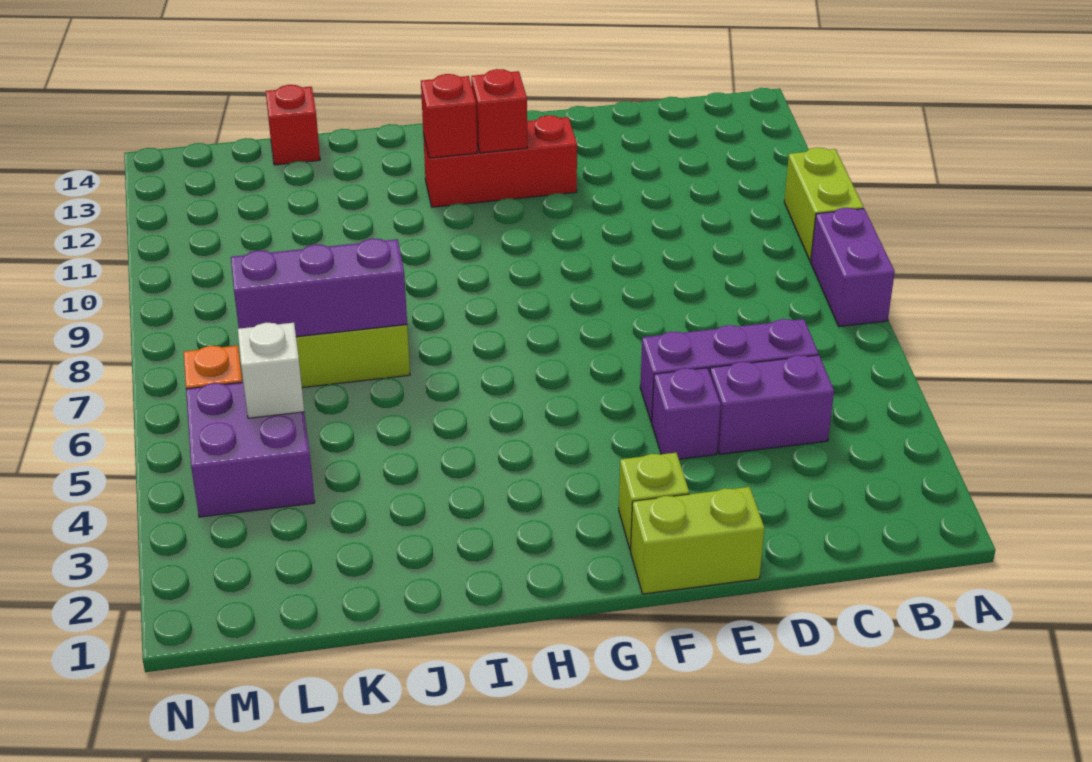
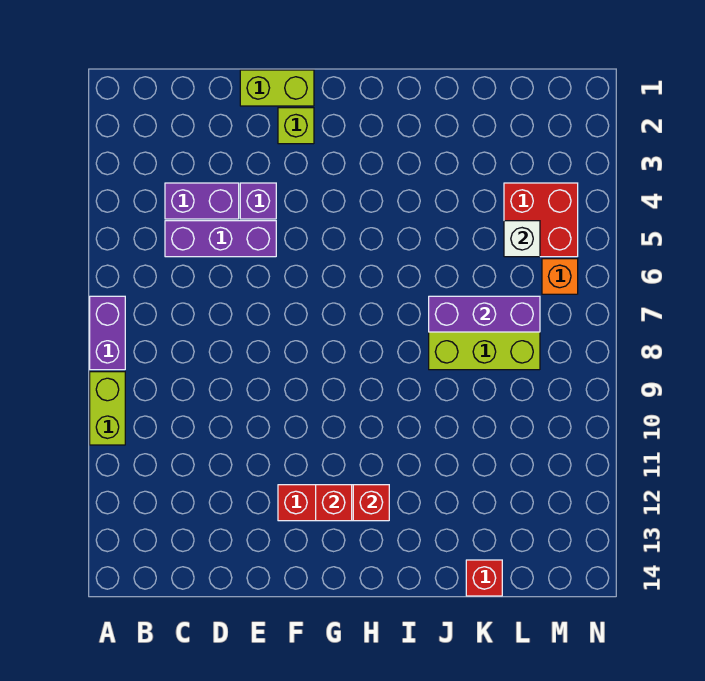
purple 2x2 brick [186,382,315,517] -> red 2x2 brick [504,183,578,257]

